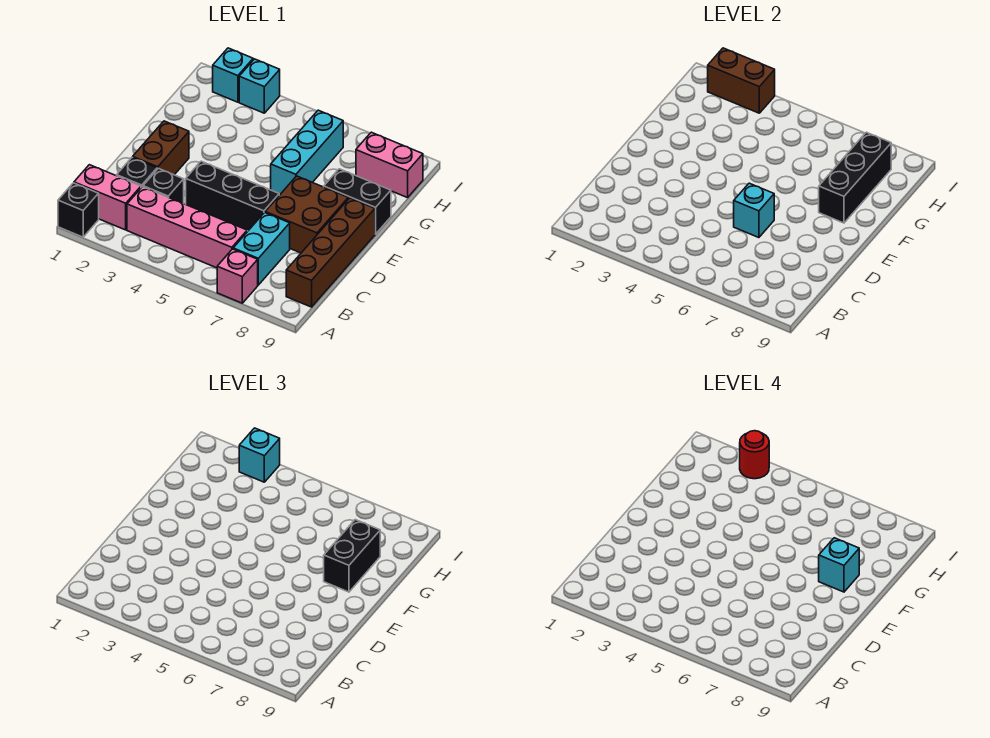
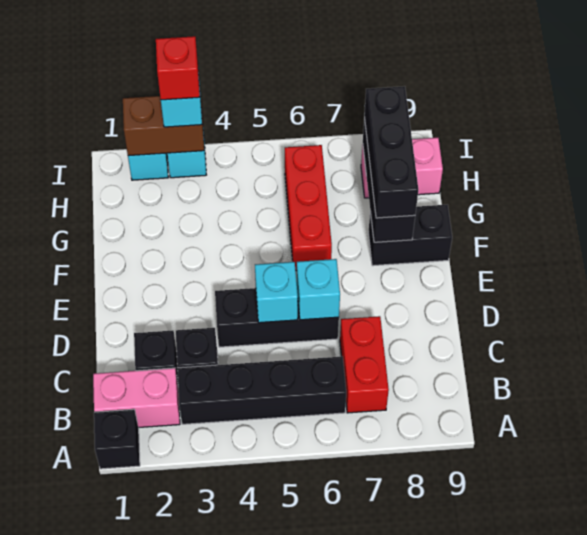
pink 1x1 brick [217,249,258,303] -> none
pink 1x4 brick [127,187,247,268] -> black 1x4 brick [177,356,346,424]
cyan 1x2 brick [233,213,290,285] -> red 1x2 brick [340,316,389,413]
brown 1x4 brick [286,198,375,307] -> none
brown 1x2 brick [133,121,189,175] -> none
brown 2x2 brick [265,176,348,253] -> none
cyan 1x3 brick [271,110,343,194] -> red 1x3 brick [285,145,332,271]
black 1x2 brick [324,520,380,592] -> black 1x3 brick [364,86,418,218]
cyan 1x1 brick [819,538,859,592] -> cyan 1x1 brick moved to [255,262,298,323]
red 1x1 round brick [740,431,769,479] -> red 1x1 brick [156,36,200,100]

